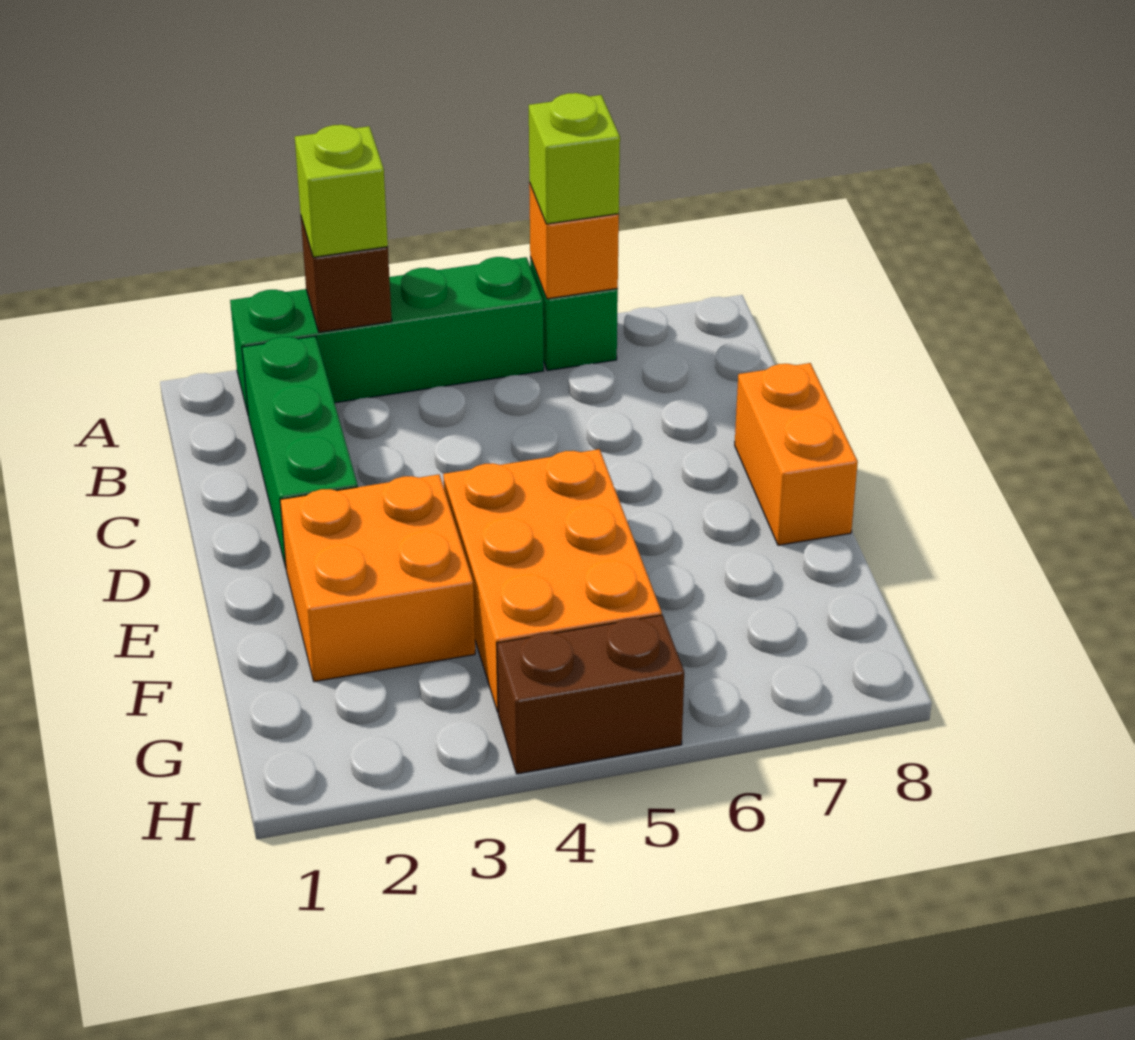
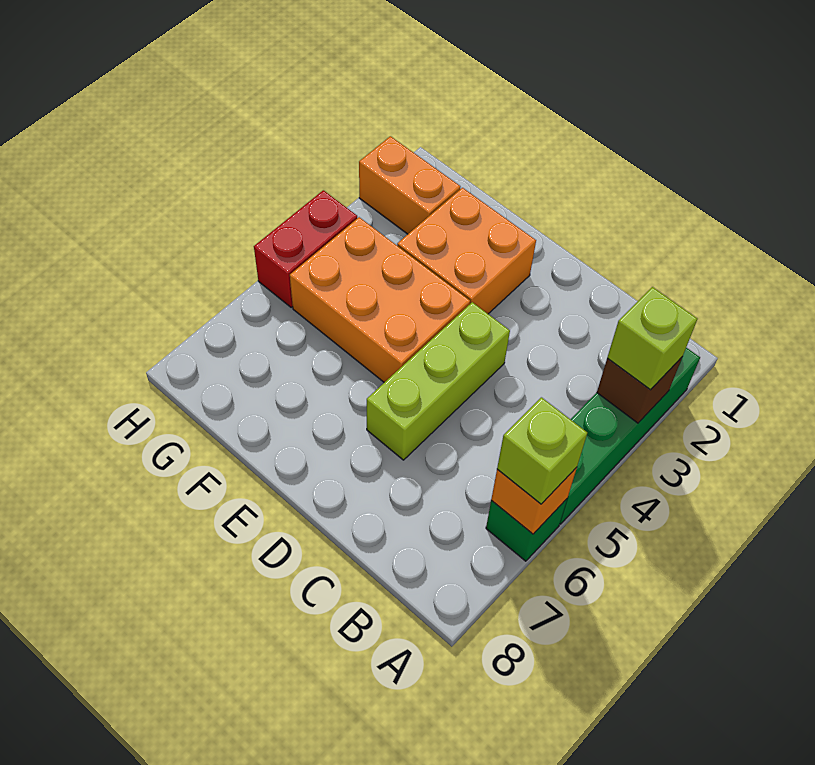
green 1x3 brick [242,336,358,567] -> none
none -> lime 1x3 brick [367,302,510,460]
orange 1x2 brick [735,363,858,545] -> orange 1x2 brick moved to [359,136,460,234]
brown 1x2 brick [497,615,684,774] -> red 1x2 brick [254,190,357,307]

